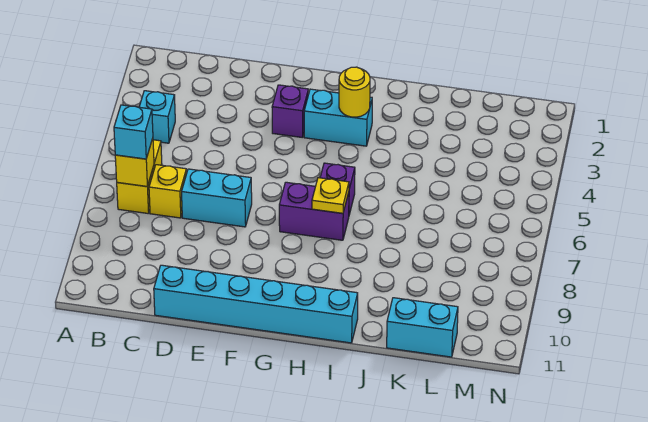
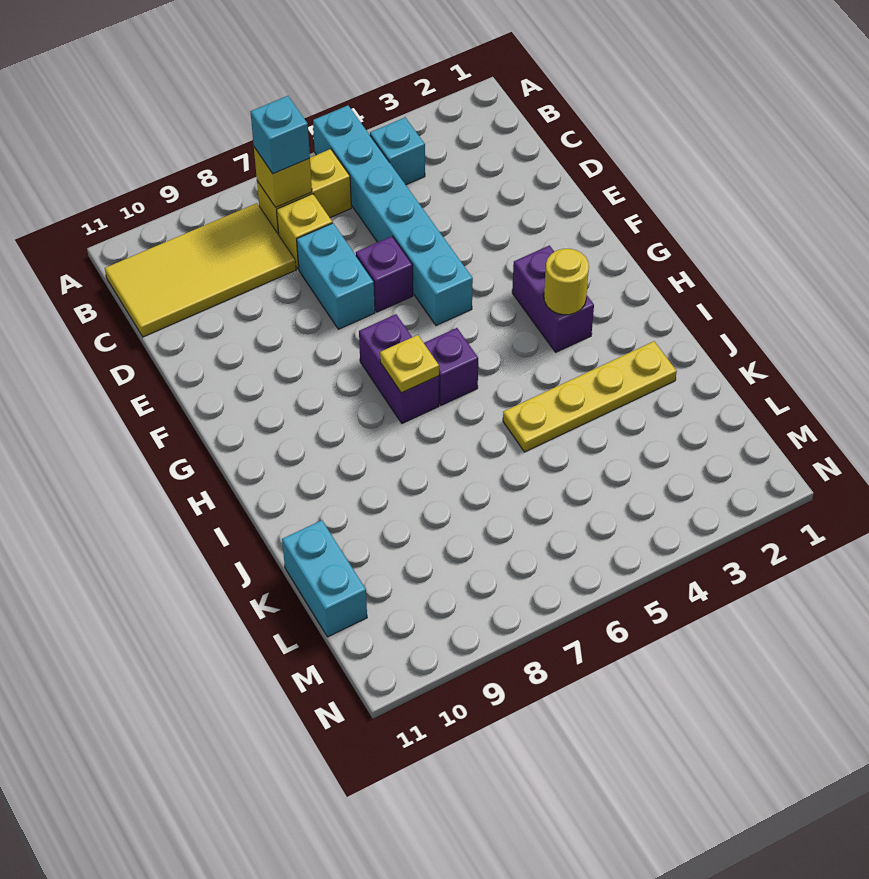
none -> yellow 2x4 tile [105,203,296,337]
cyan 1x6 brick [154,265,358,343] -> cyan 1x6 brick moved to [313,105,473,326]
purple 1x1 brick [272,85,308,138] -> purple 1x1 brick moved to [356,236,413,312]
cyan 1x2 brick [304,89,372,146] -> purple 1x2 brick [512,245,594,352]
none -> yellow 1x4 plate [503,341,677,452]

